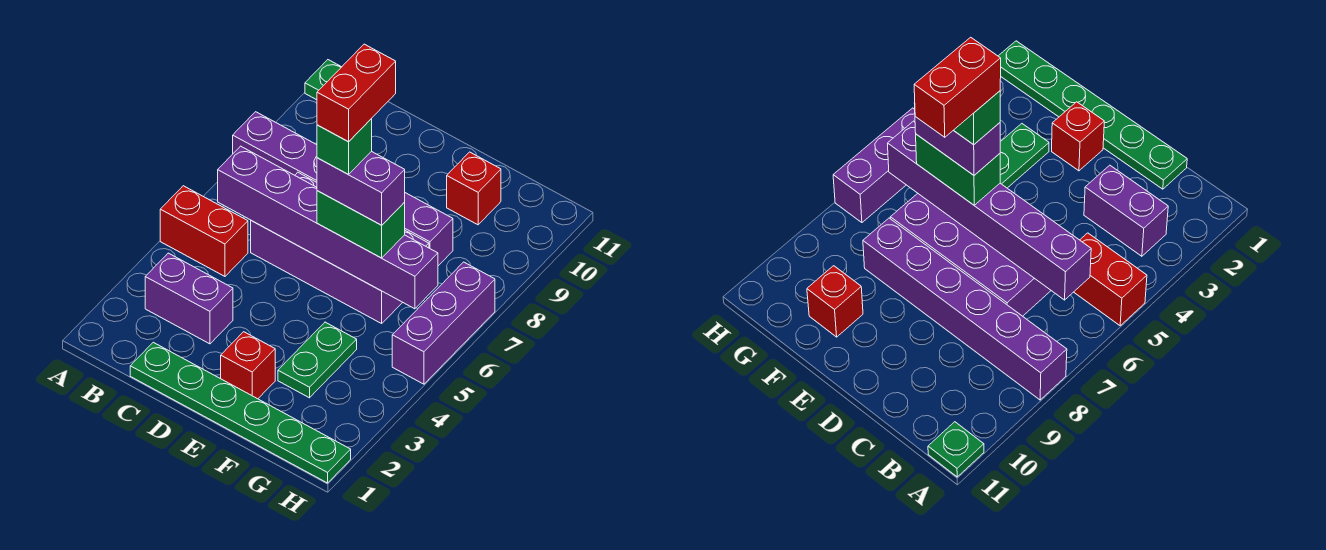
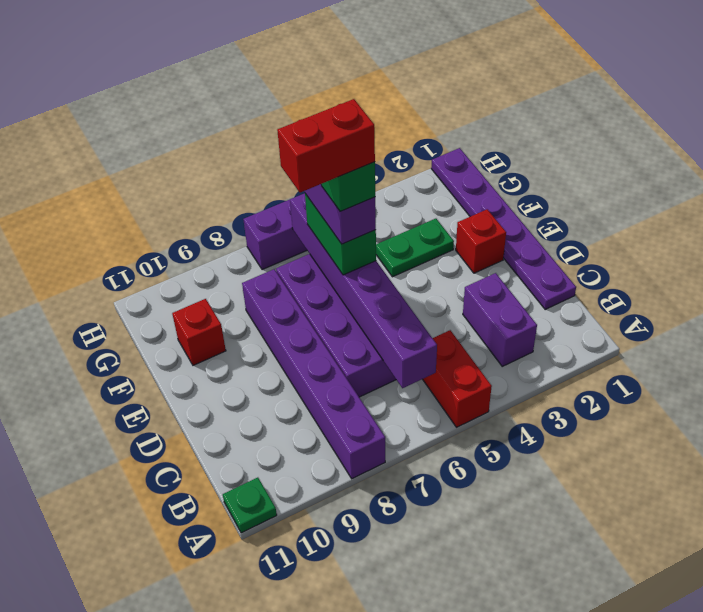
green 1x6 plate [130,342,351,483] -> purple 1x6 plate [431,148,576,309]

